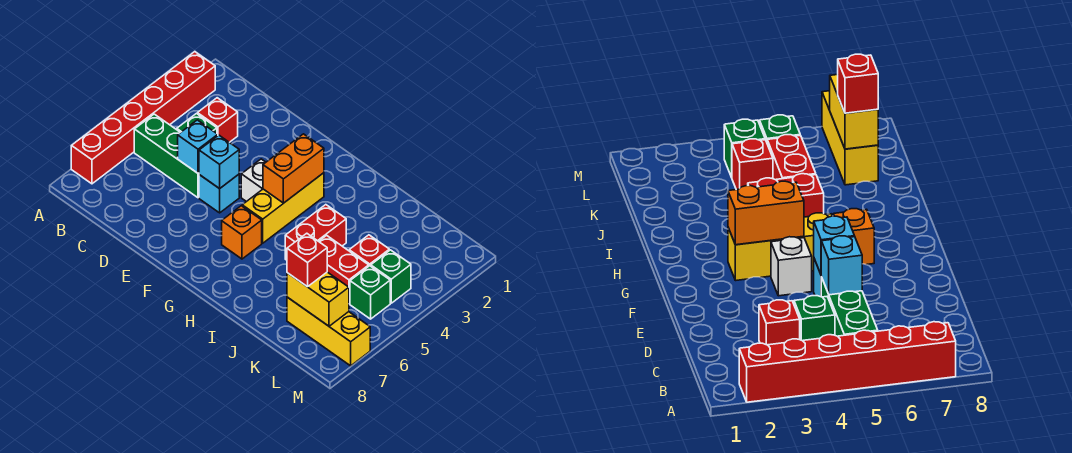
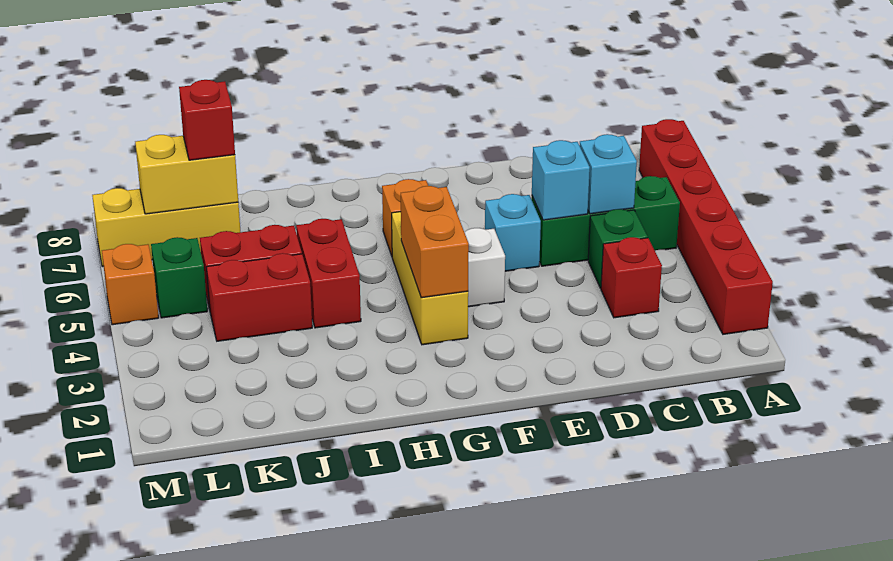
cyan 1x1 brick [199,135,239,189] -> cyan 1x1 brick moved to [580,134,637,214]
red 1x1 brick [349,235,389,266] -> red 1x2 brick [206,253,312,341]
green 1x1 brick [371,250,411,303] -> none
none -> orange 1x1 brick [102,244,159,325]

